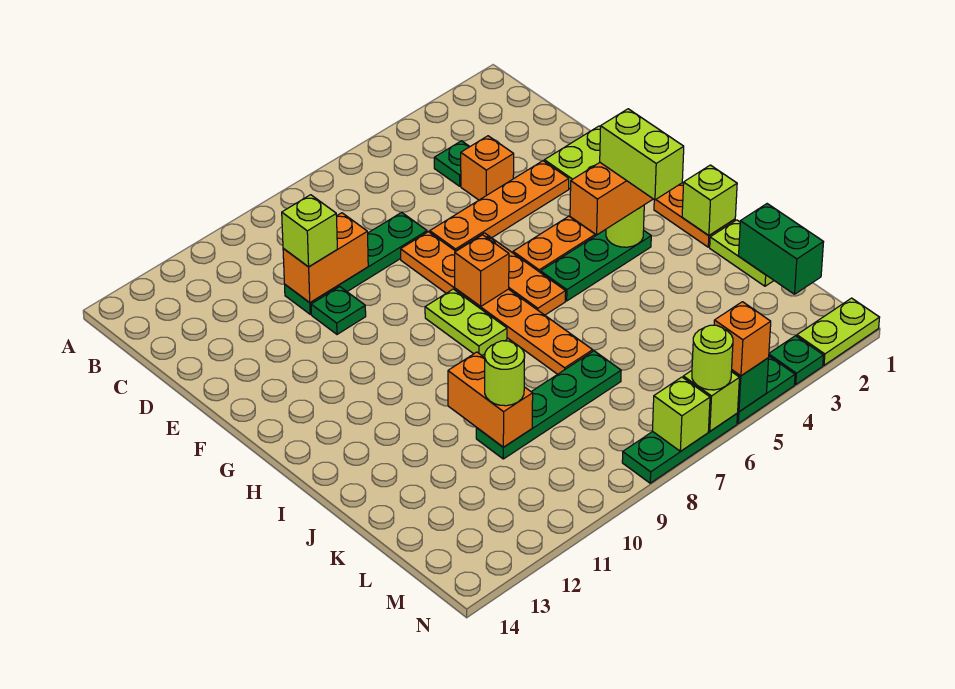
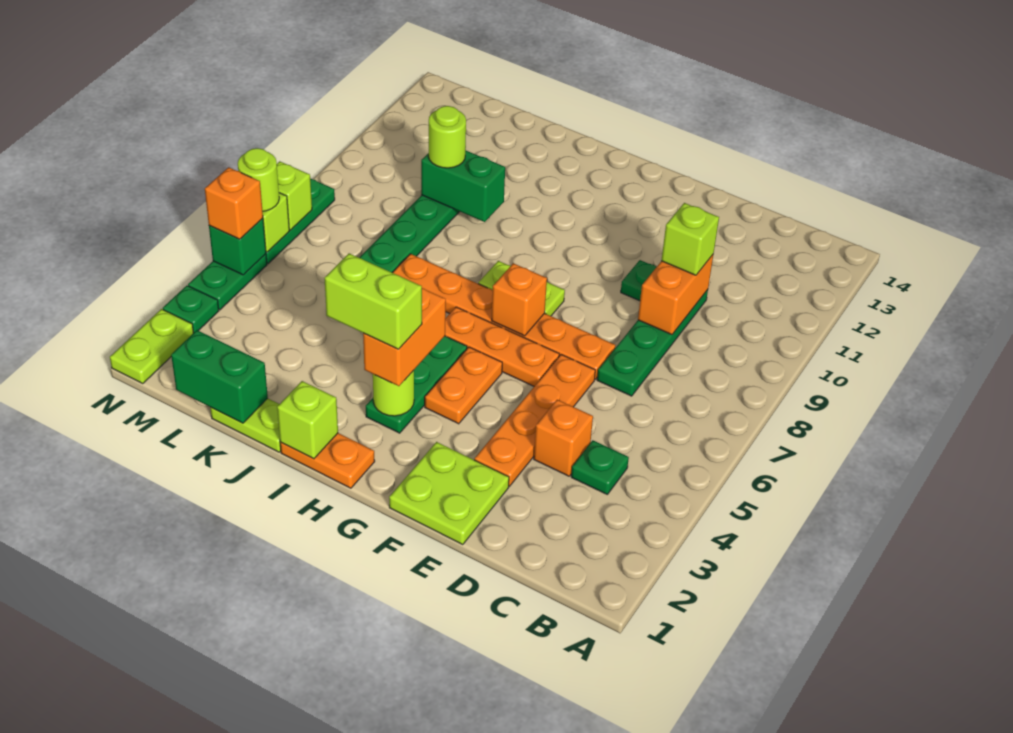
orange 1x2 brick [448,352,533,447] -> green 1x2 brick [421,150,505,222]

